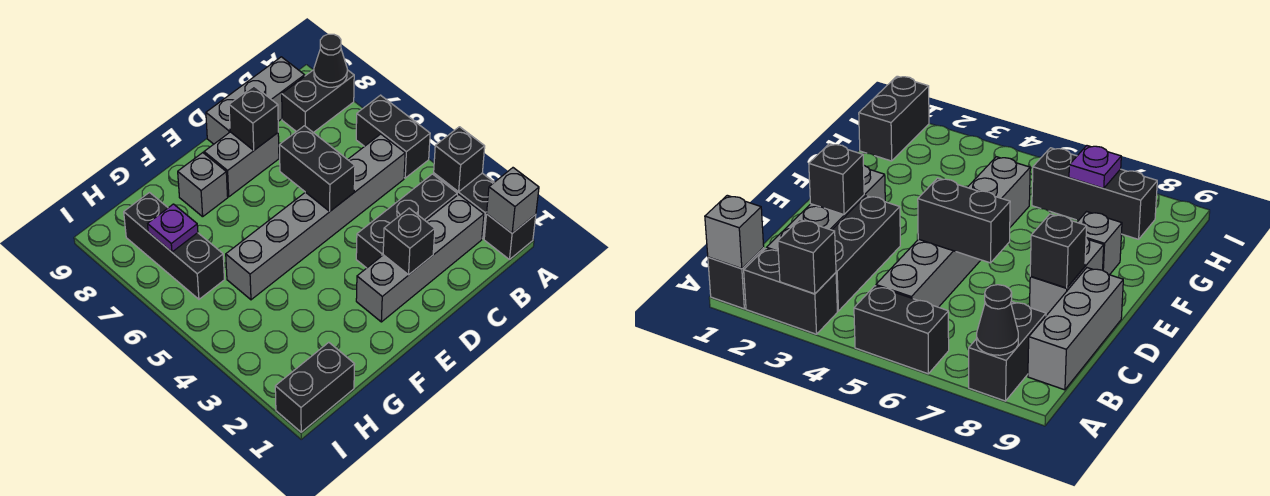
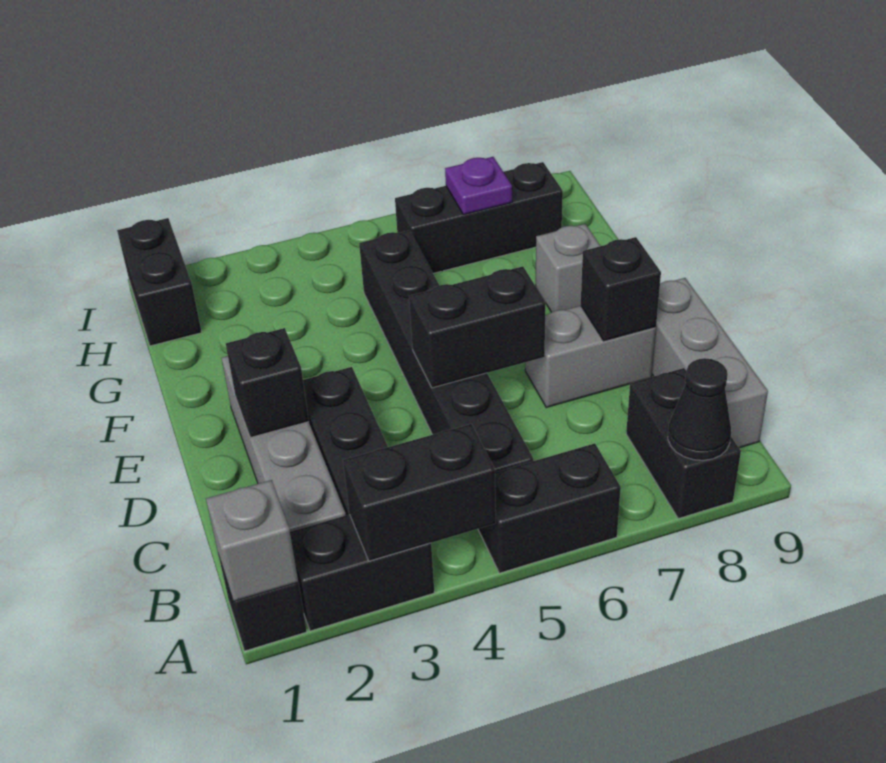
black 1x1 brick [434,127,485,192] -> black 1x2 brick [343,424,496,561]
grey 1x6 brick [226,134,405,300] -> black 1x6 brick [359,230,533,472]
grey 1x2 brick [204,132,279,197] -> grey 1x2 brick turned to [525,306,656,408]

